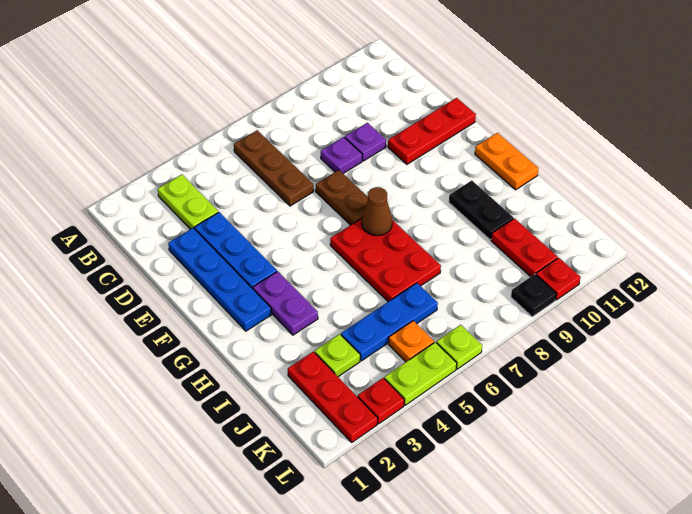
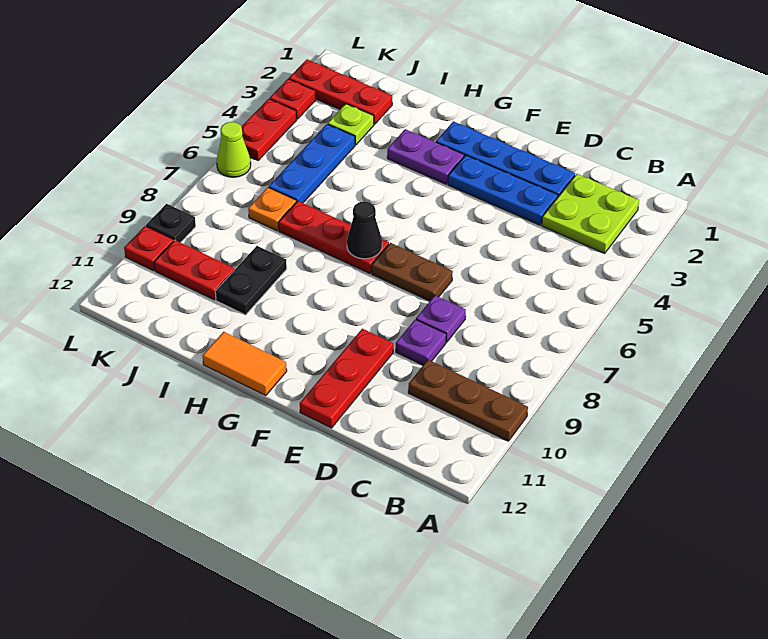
lime 1x2 plate [158,174,218,229] -> lime 2x2 plate [542,174,639,253]
brown 1x3 plate [234,130,314,206] -> brown 1x3 plate moved to [408,360,528,441]
red 2x3 plate [330,218,441,302] -> red 1x3 plate [279,201,389,273]
brown 1x1 cone [362,187,392,236] -> black 1x1 cone [347,201,382,259]
orange 1x2 plate [475,133,538,190] -> orange 1x2 tile [203,332,287,396]
black 1x2 plate [449,180,513,240] -> black 1x2 plate turned to [215,246,287,315]
orange 1x1 plate [388,321,434,362] -> orange 1x1 plate moved to [248,187,296,231]
lime 1x2 plate [384,342,457,405] -> red 1x2 plate [241,99,297,160]
lime 1x1 plate [436,325,482,369] -> lime 1x1 cone [217,122,251,177]

